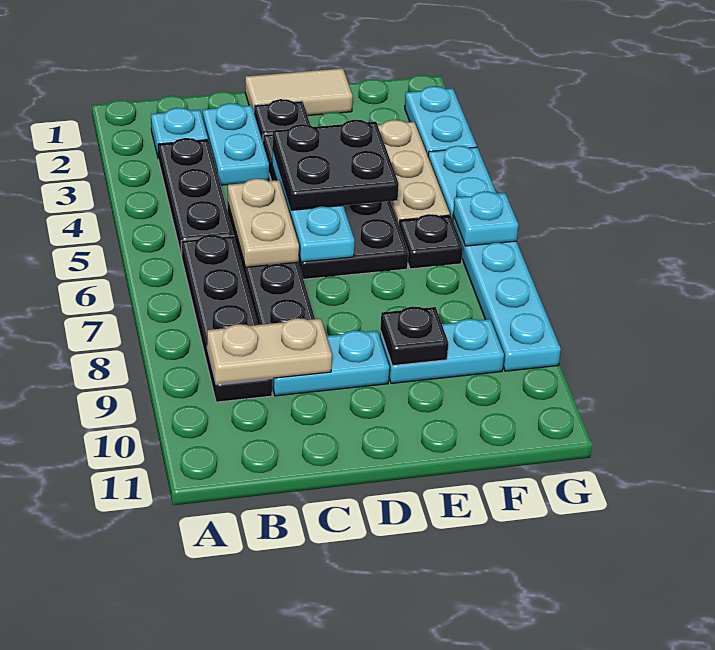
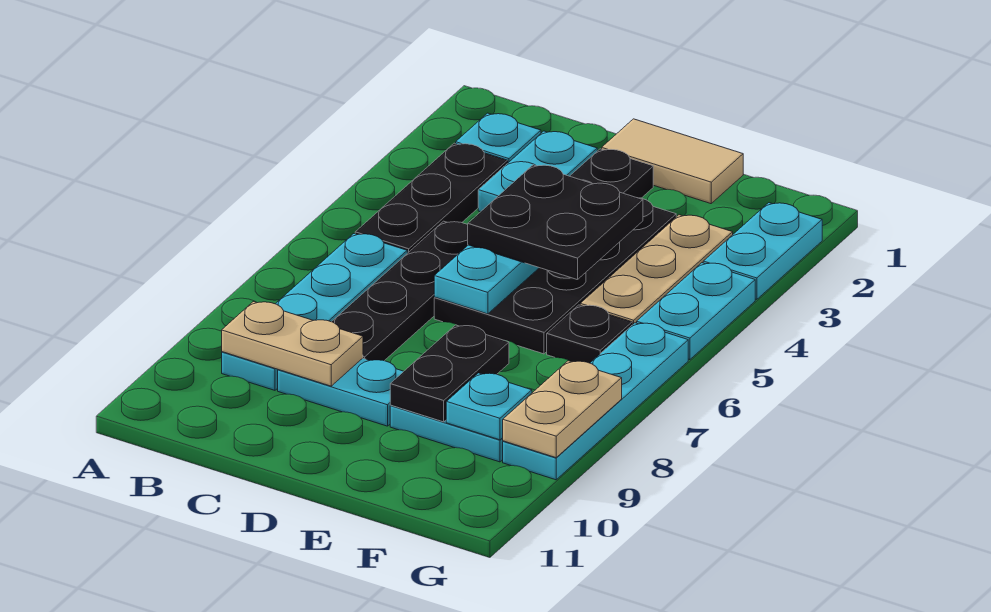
black 1x4 plate [181,235,272,402] -> cyan 1x4 plate [222,234,407,390]
tan 1x2 plate [228,179,299,267] -> tan 1x2 plate moved to [503,361,622,458]
black 1x1 plate [380,307,448,366] -> black 1x2 plate [390,325,509,422]
cyan 1x1 plate [453,191,518,246] -> cyan 1x1 plate moved to [446,373,532,440]

